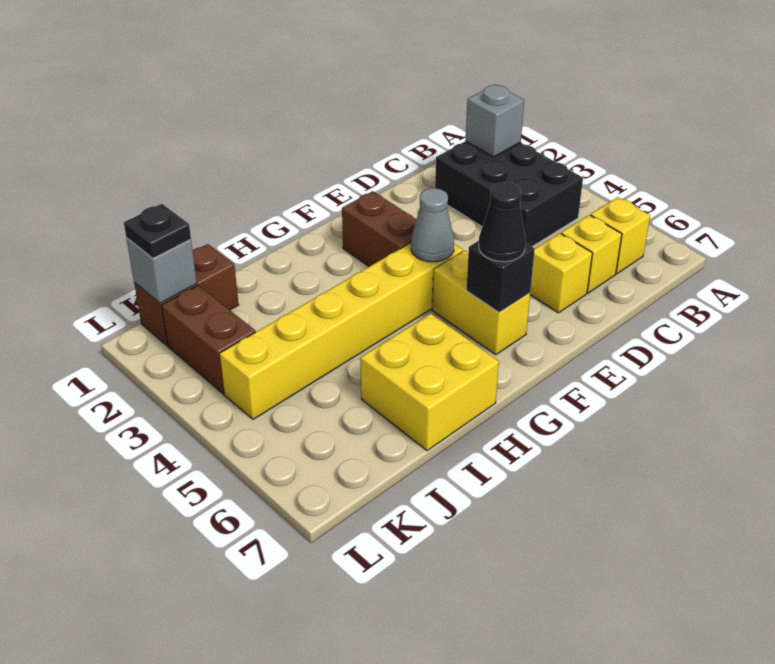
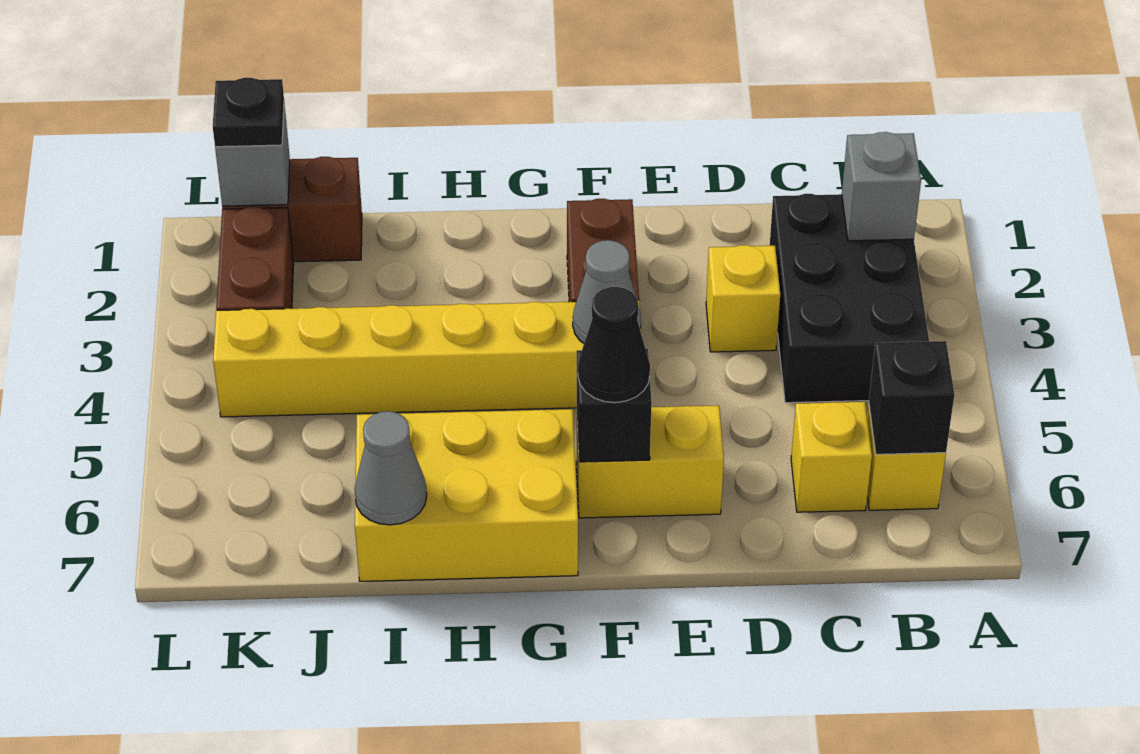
none -> black 1x1 brick [869,341,954,454]
yellow 1x1 brick [530,233,592,313] -> yellow 1x1 brick moved to [706,245,780,352]
yellow 1x2 brick [432,251,530,355] -> yellow 1x2 brick turned to [576,405,724,518]
yellow 2x2 brick [360,314,499,451] -> yellow 2x3 brick [355,409,578,581]
none -> grey 1x1 cone [354,411,427,525]

